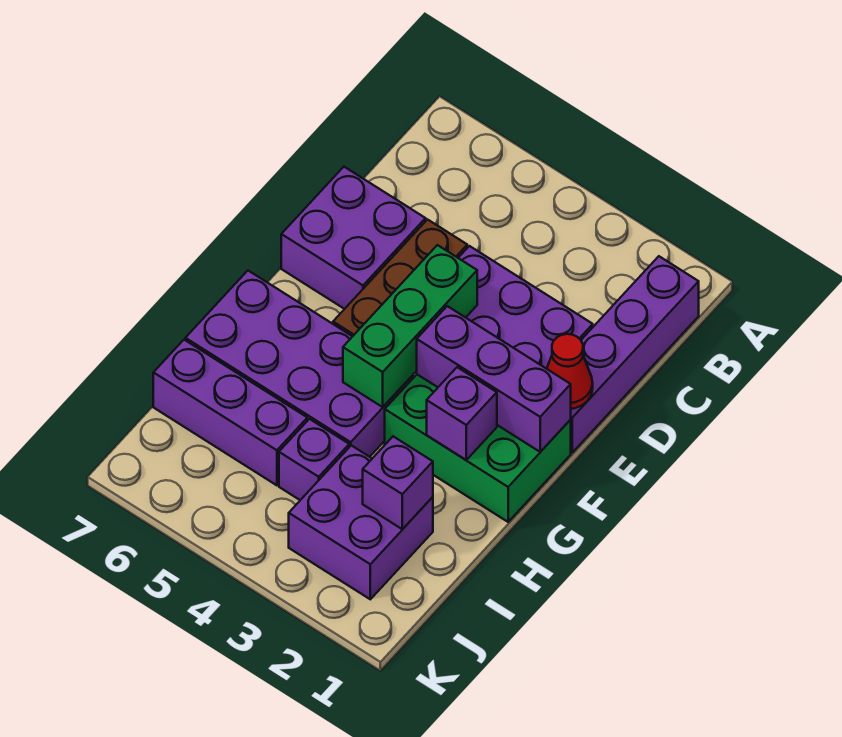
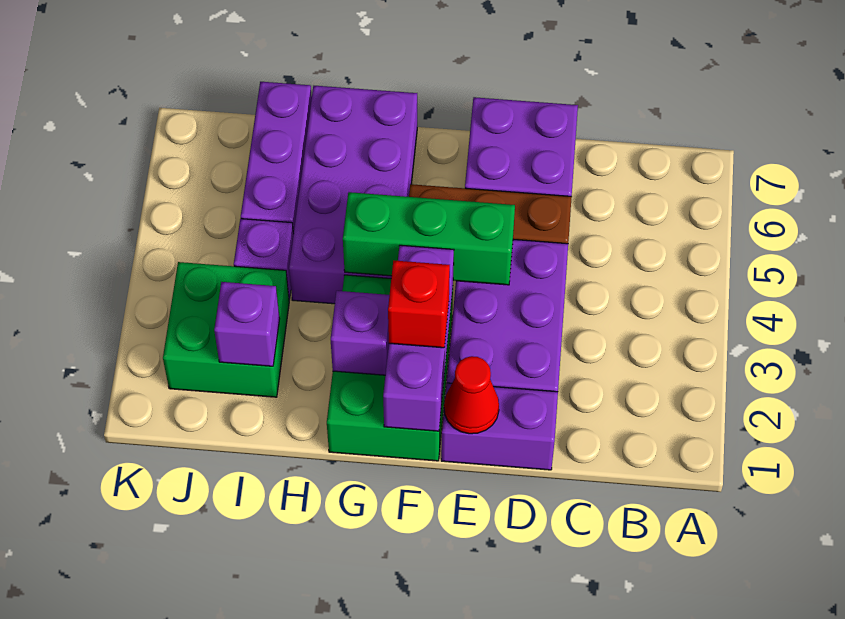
purple 1x4 brick [570,256,699,453] -> purple 1x2 brick [441,383,558,470]
none -> red 1x1 brick [388,261,450,348]
purple 2x2 brick [289,445,433,599] -> green 2x2 brick [163,262,289,397]

